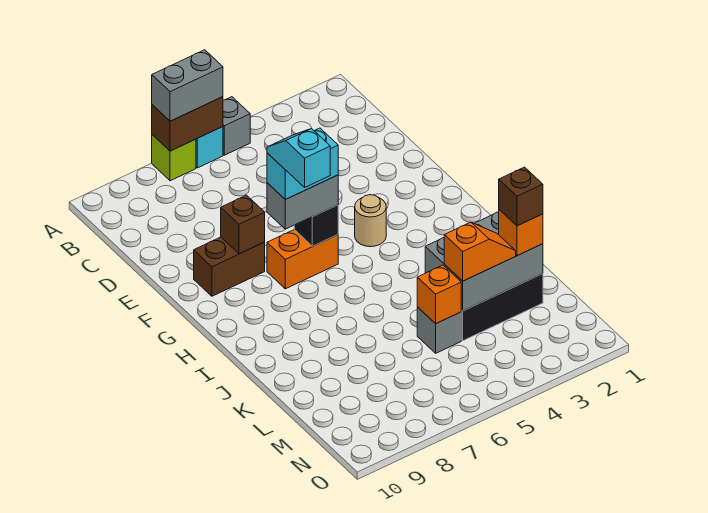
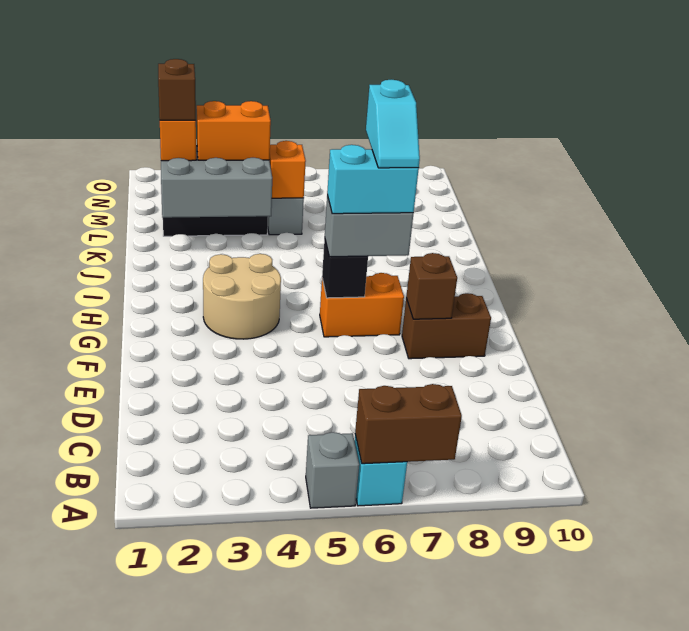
grey 1x2 brick [152,50,223,121] -> none
lime 1x1 brick [152,135,196,181] -> none
tan 1x1 round brick [355,195,386,247] -> tan 2x2 round brick [203,254,281,339]
orange 1x2 slope [444,222,516,281] -> orange 1x2 brick [197,101,271,160]

